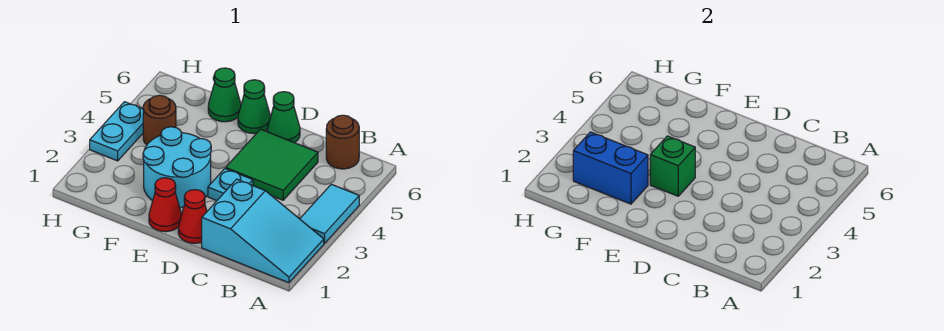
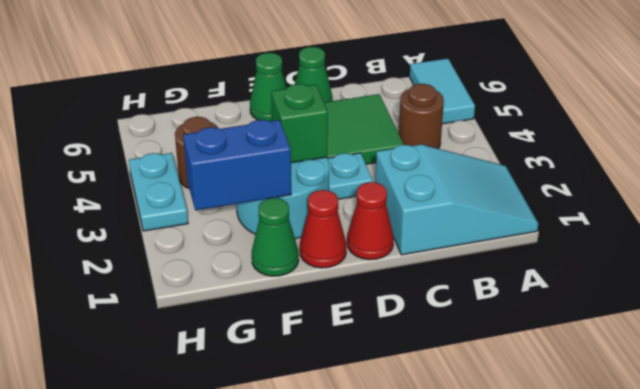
cyan 1x2 tile [300,184,359,244] -> cyan 1x2 tile moved to [410,59,475,124]
brown 1x1 round brick [326,115,359,169] -> brown 1x1 round brick moved to [399,84,444,149]
green 1x1 cone [208,68,241,122] -> green 1x1 cone moved to [252,198,299,276]

